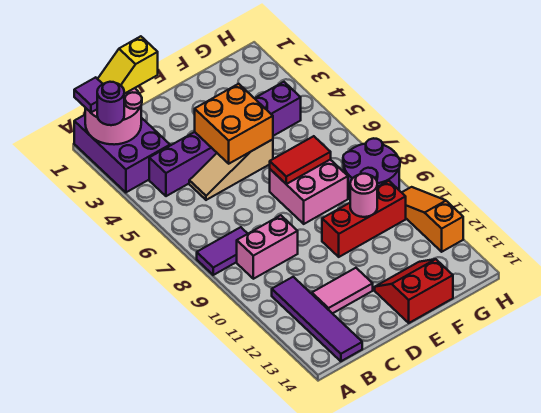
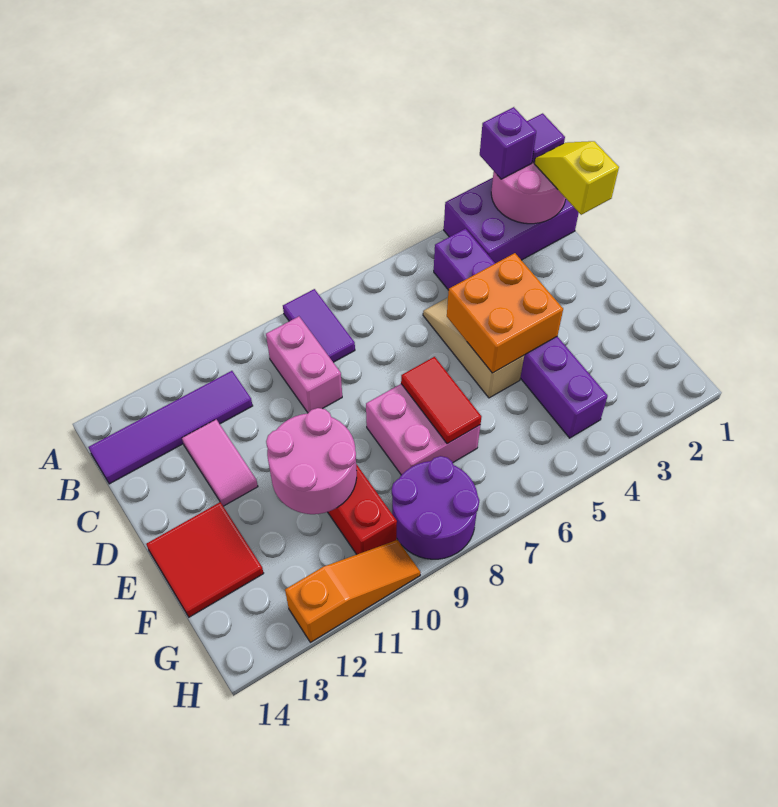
purple 1x1 round brick [97,82,124,125] -> purple 1x1 brick [480,107,536,179]
red 2x2 slope [375,259,453,323] -> red 2x2 tile [146,502,264,617]
pink 1x1 round brick [350,174,377,217] -> pink 2x2 round brick [266,408,357,514]

